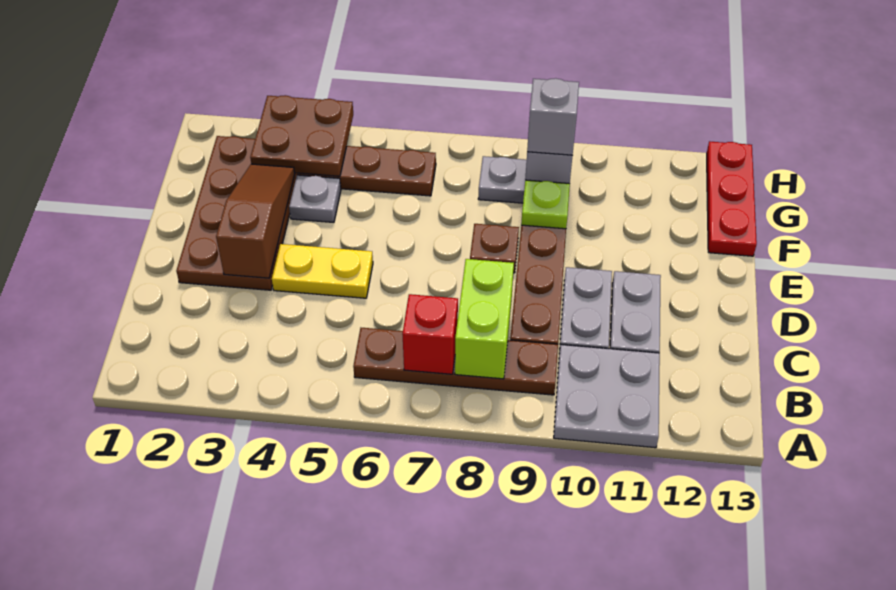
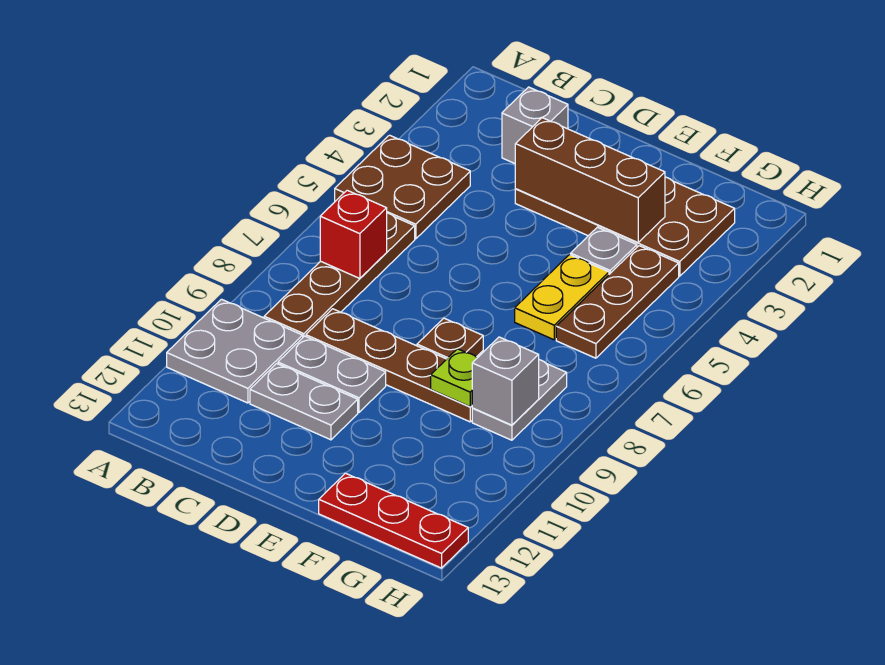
lime 1x2 brick [455,259,514,379] -> none
brown 1x3 slope [216,164,295,278] -> brown 1x3 brick [515,118,665,242]
yellow 1x2 plate [272,244,373,298] -> yellow 1x2 plate moved to [515,255,609,340]
brown 2x2 plate [250,95,353,176] -> brown 2x2 plate moved to [335,135,470,239]
grey 1x1 brick [527,78,579,155] -> grey 1x1 brick moved to [502,87,568,163]

